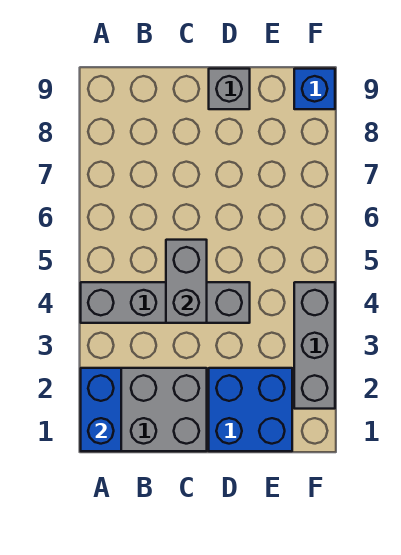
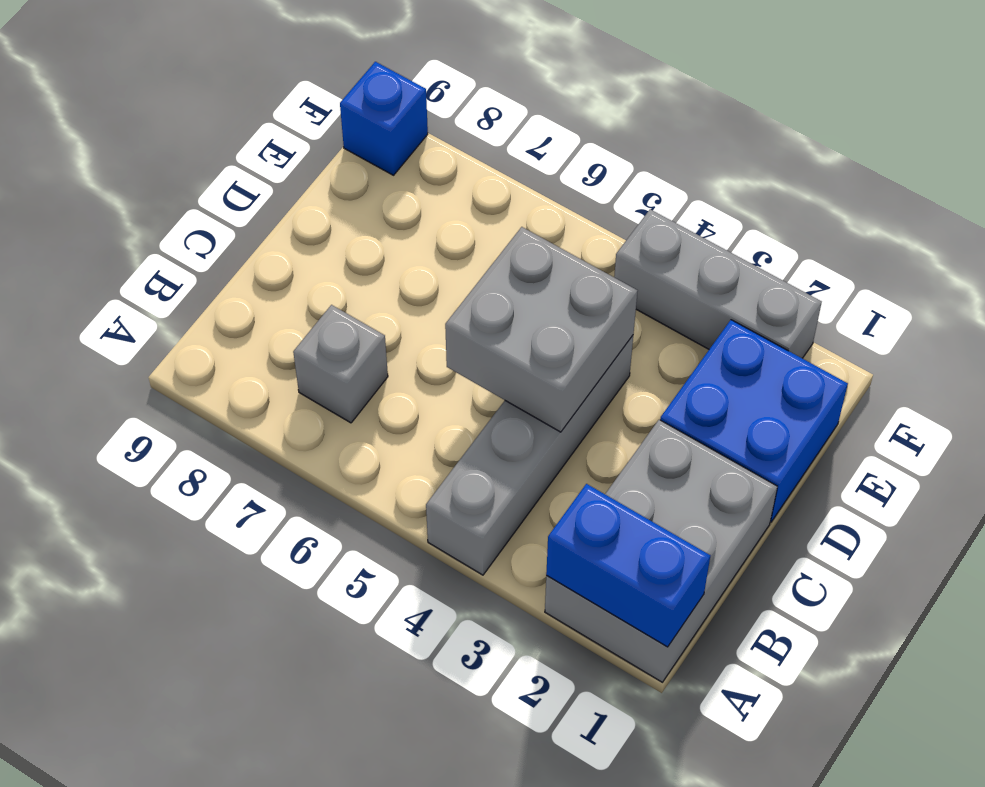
grey 1x2 brick [166,240,207,323] -> grey 2x2 brick [445,227,637,432]
grey 1x1 brick [209,69,250,109] -> grey 1x1 brick moved to [293,305,388,423]

